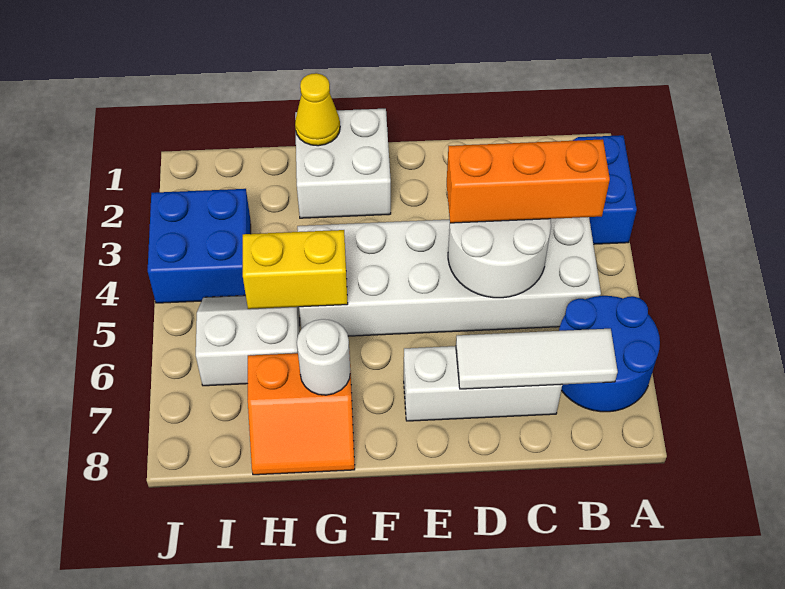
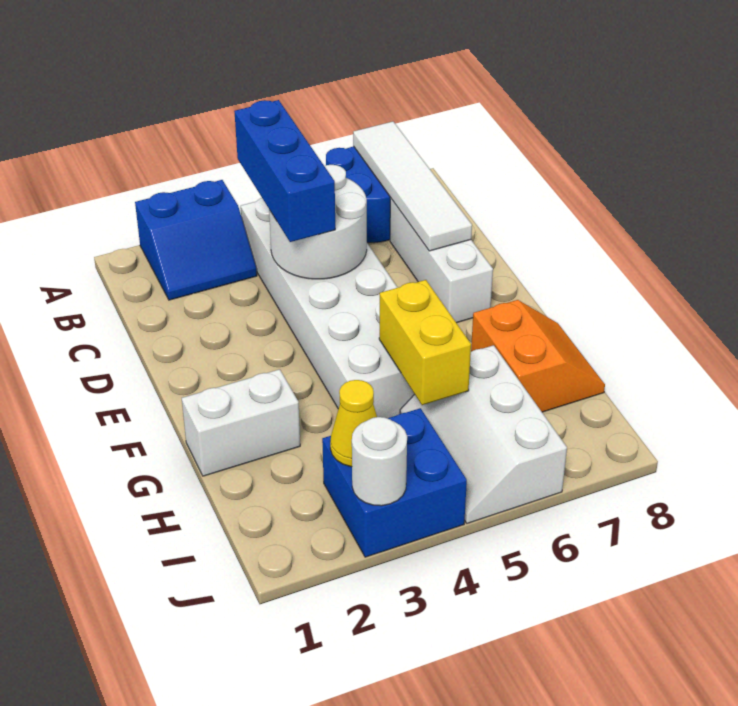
orange 1x3 brick [447,139,610,223] -> blue 1x3 brick [234,100,335,242]
white 1x3 tile [456,329,618,389] -> white 1x4 tile [353,122,472,251]
white 2x2 brick [295,109,391,218] -> white 1x2 brick [182,369,300,476]
yellow 1x1 cone [295,73,340,146] -> yellow 1x1 cone moved to [330,380,377,467]
white 1x1 round brick [297,319,350,395] -> white 1x1 round brick moved to [352,417,407,506]
white 2x2 slope [196,295,300,386] -> white 2x3 slope [400,345,567,523]

